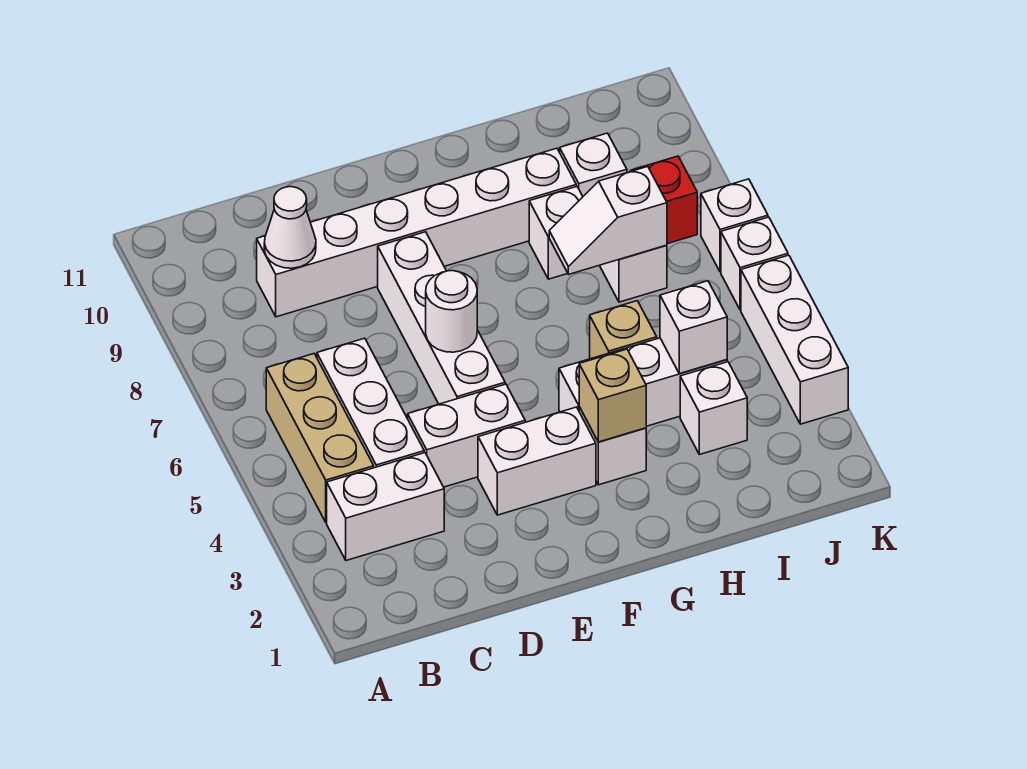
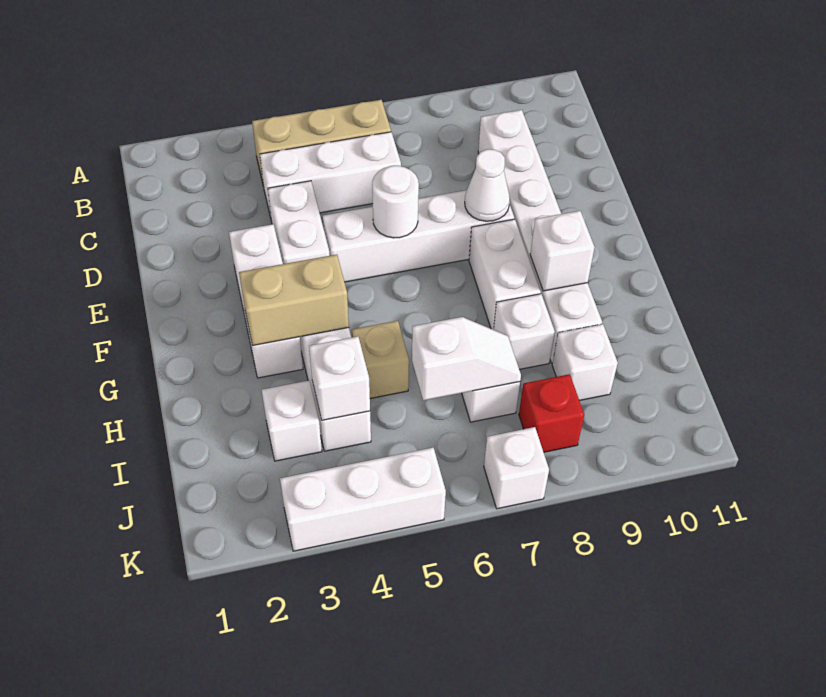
white 1x2 brick [327,453,444,561] -> white 1x2 brick moved to [469,219,541,330]
white 1x1 cone [264,187,316,268] -> white 1x1 cone moved to [465,149,510,221]
tan 1x1 brick [579,349,646,442] -> tan 1x2 brick [239,255,349,346]
white 1x2 slope [549,167,667,274] -> white 1x2 slope turned to [412,317,521,400]
white 1x1 brick [721,217,788,310] -> white 1x1 brick moved to [530,211,595,291]

